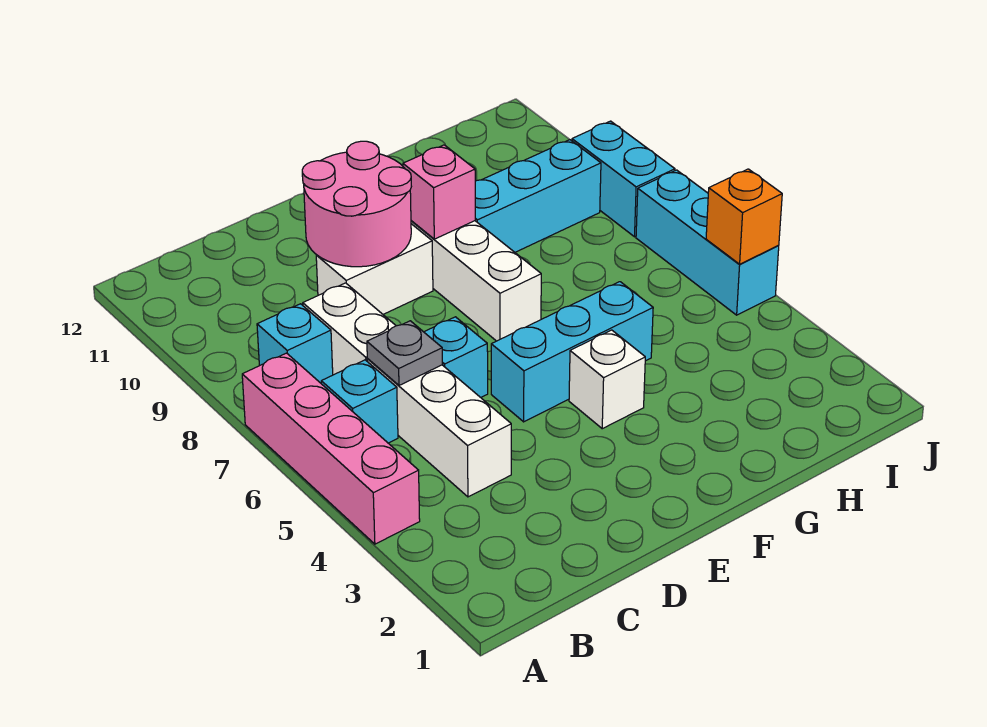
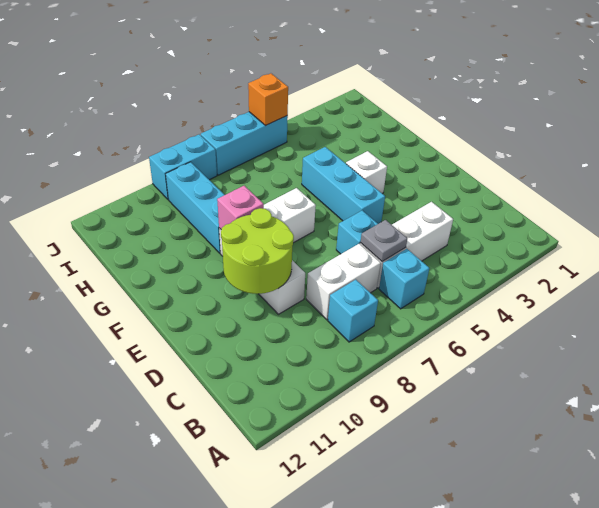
pink 1x4 brick [242,353,420,544] -> none
pink 2x2 round brick [302,141,411,267] -> lime 2x2 round brick [221,208,294,294]

